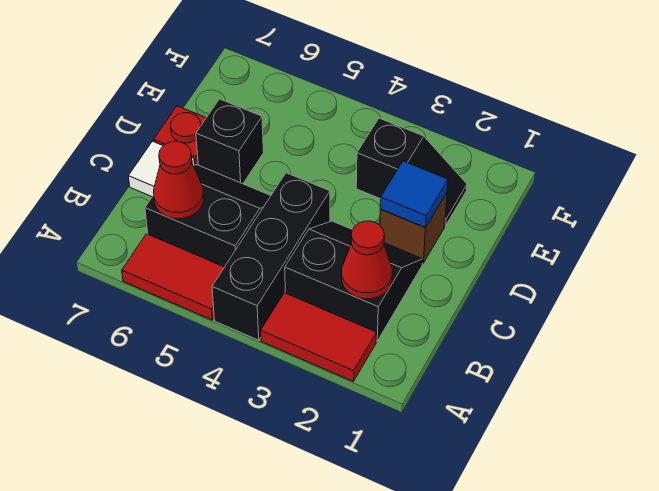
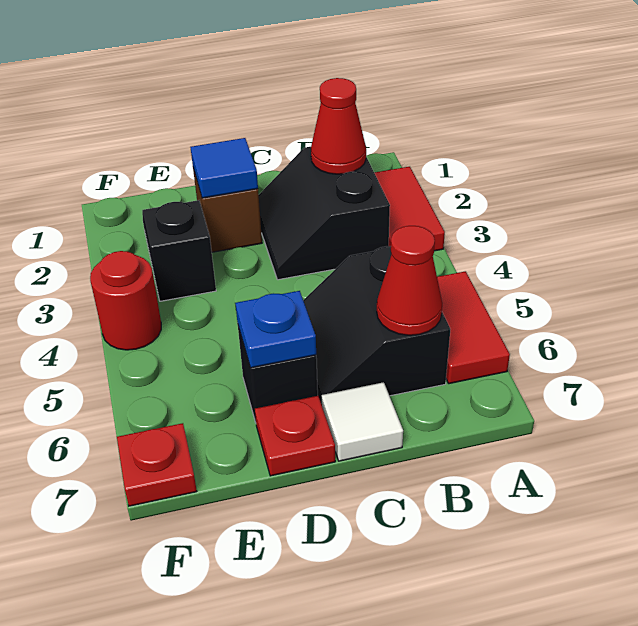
black 1x3 brick [212,173,330,340] -> none
none -> blue 1x1 plate [235,291,316,368]
none -> red 1x1 round brick [90,251,161,350]
none -> red 1x1 plate [117,423,197,506]

